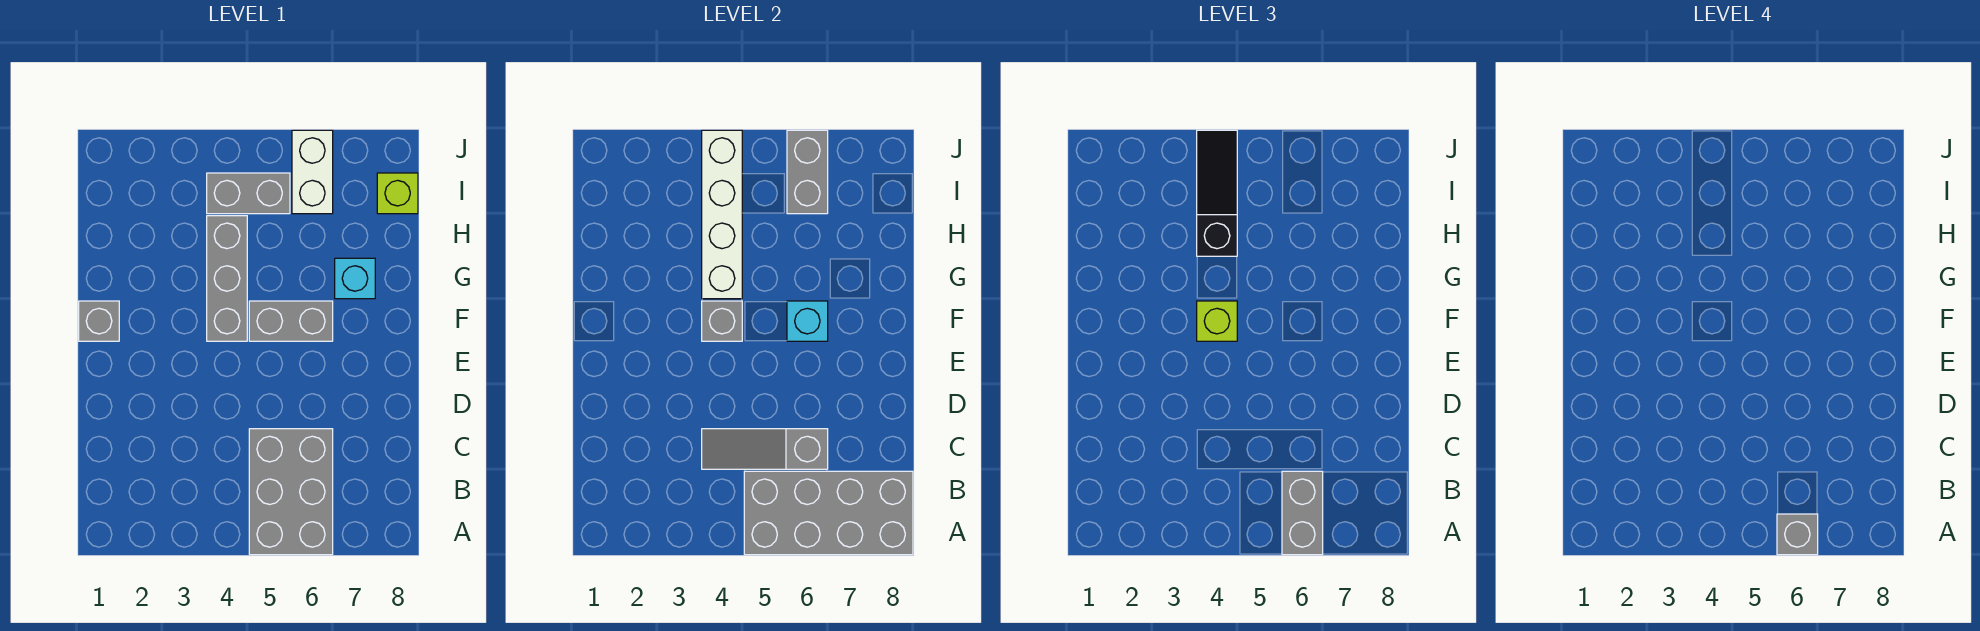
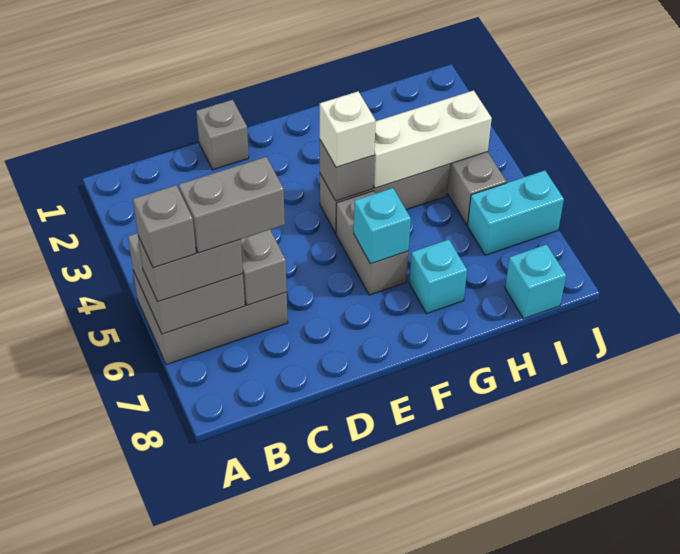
grey 2x4 brick [744,471,913,555] -> grey 2x2 brick [128,233,245,334]
grey 1x1 brick [79,301,119,341] -> grey 1x1 brick moved to [196,100,249,170]
lime 1x1 brick [1197,301,1237,341] -> white 1x1 brick [320,92,375,167]
white 1x4 brick [702,130,742,299] -> white 1x3 brick [373,90,492,188]
black 1x3 slope [1197,130,1237,256] -> none
white 1x2 brick [292,130,333,214] -> cyan 1x2 brick [468,170,564,255]
grey 1x2 brick [787,130,828,214] -> grey 1x2 brick moved to [179,157,285,253]
lime 1x1 brick [377,173,418,214] -> cyan 1x1 brick [505,244,566,319]

